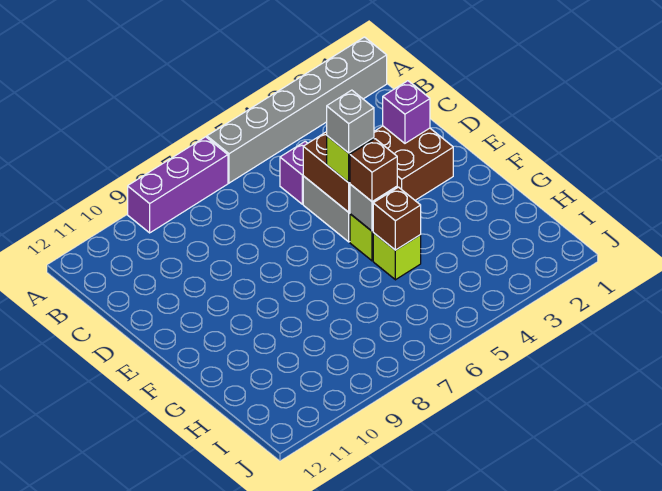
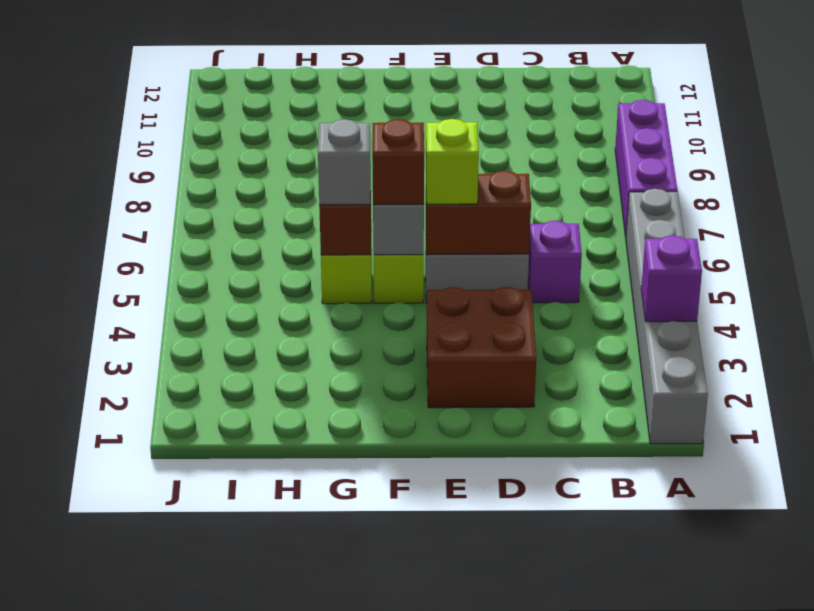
purple 1x1 brick [383,81,430,143] -> purple 1x1 brick moved to [641,235,702,322]
grey 1x1 brick [327,90,374,153] -> grey 1x1 brick moved to [318,119,371,205]

